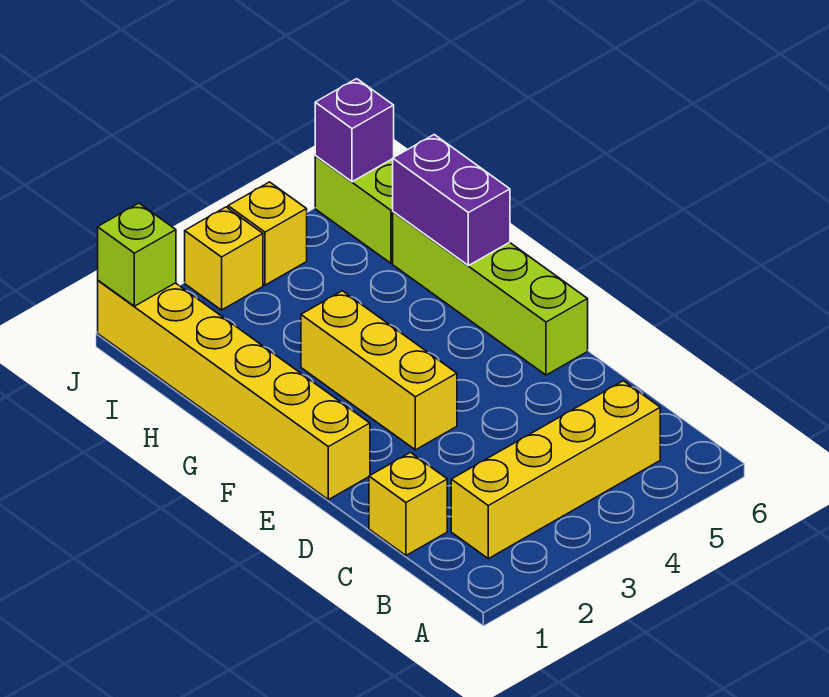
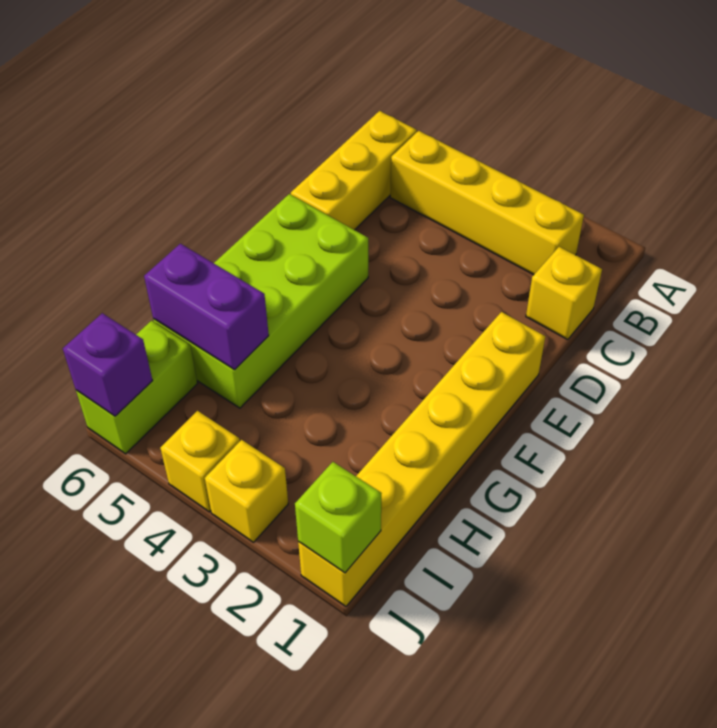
yellow 1x3 brick [301,291,457,450] -> yellow 1x3 brick moved to [291,111,417,230]
lime 1x4 brick [393,212,588,375] -> lime 2x4 brick [153,194,368,408]
purple 1x2 brick [393,135,510,266] -> purple 1x2 brick turned to [144,244,269,370]

